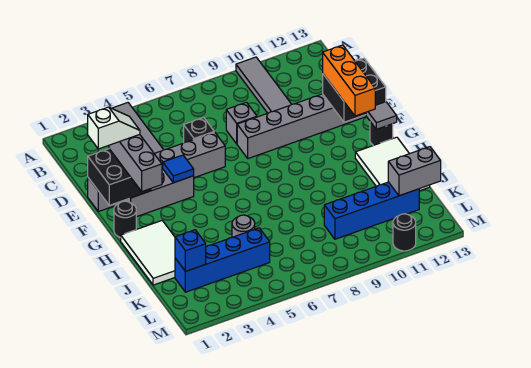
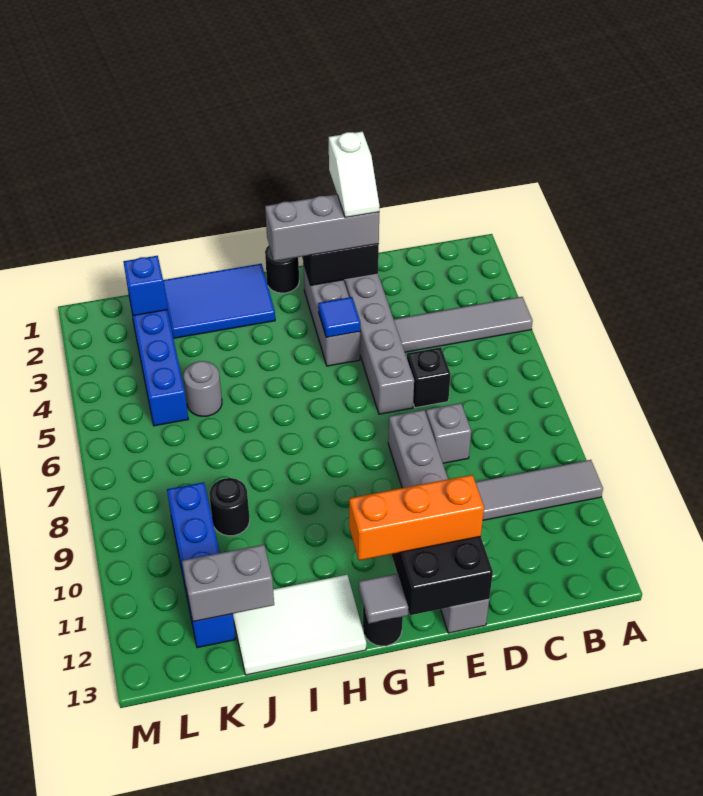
white 2x3 tile [121,221,175,285] -> blue 2x3 tile [163,264,275,338]
grey 1x2 brick [388,147,441,196] -> grey 1x2 brick turned to [182,545,274,622]
black 1x1 round brick [393,214,416,251] -> black 1x1 round brick moved to [209,478,250,536]

